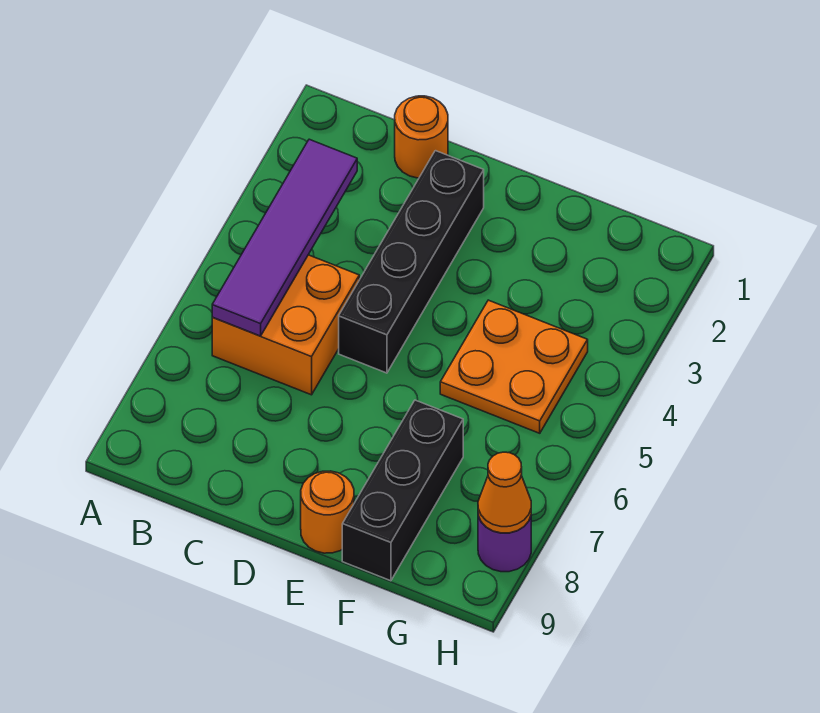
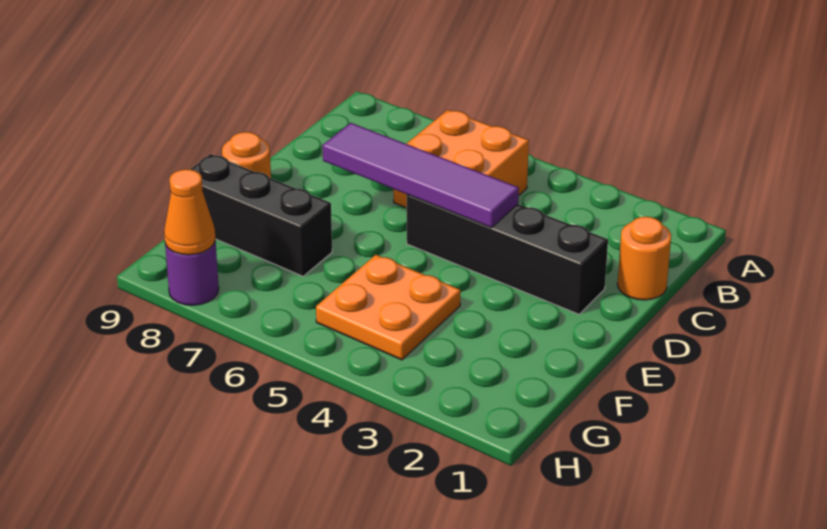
purple 1x4 tile [212,139,357,336] -> purple 1x4 tile moved to [323,123,519,228]

